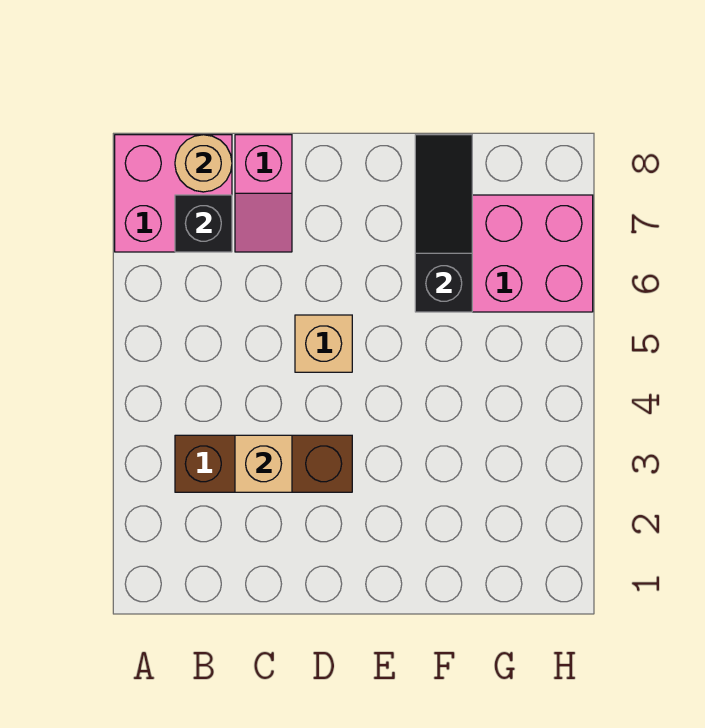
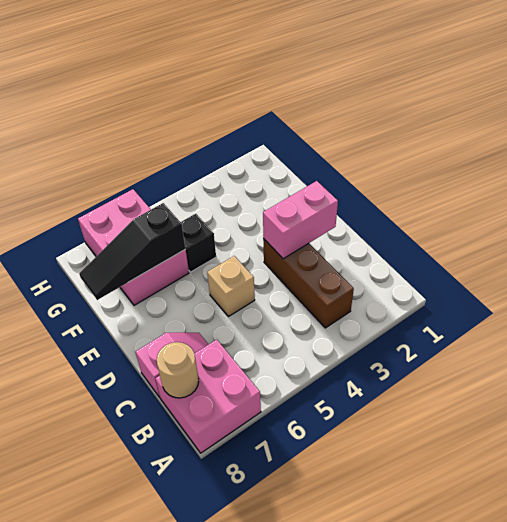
black 1x1 brick [175,195,232,252] -> black 1x1 brick moved to [181,214,216,272]
tan 1x1 brick [235,435,292,492] -> none
none -> pink 1x2 brick [263,181,338,259]

